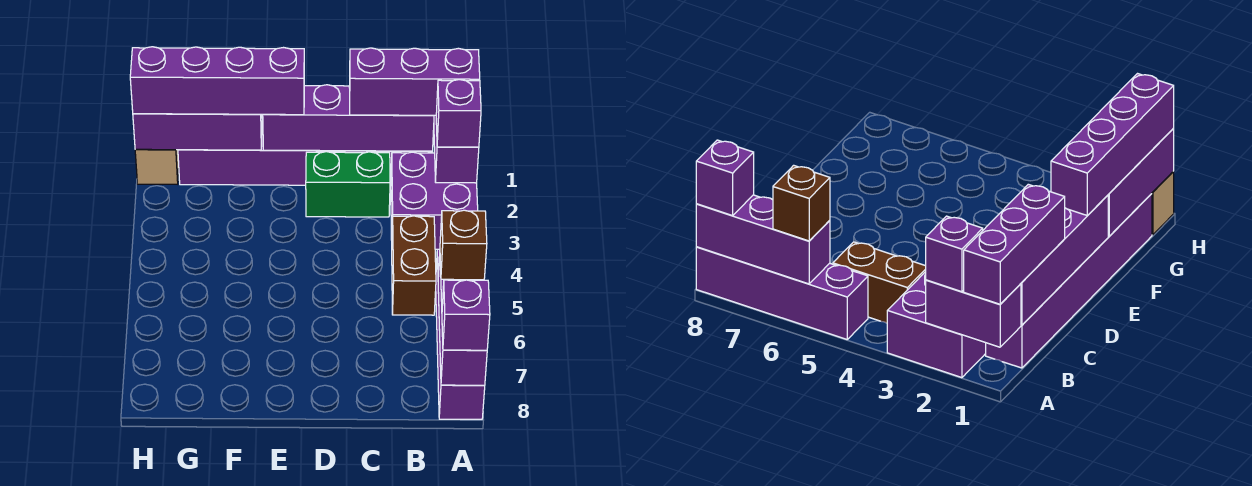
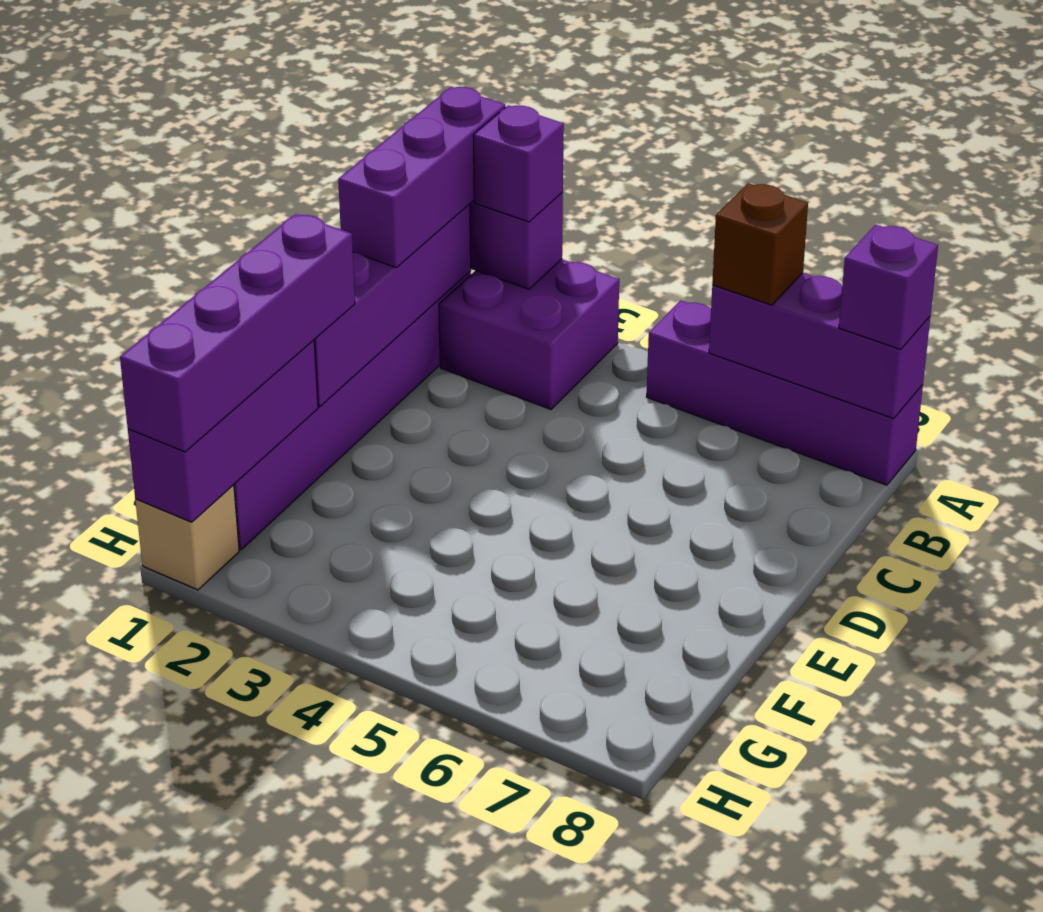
brown 1x2 brick [392,216,436,315] -> none
green 1x2 brick [306,152,390,217] -> none

